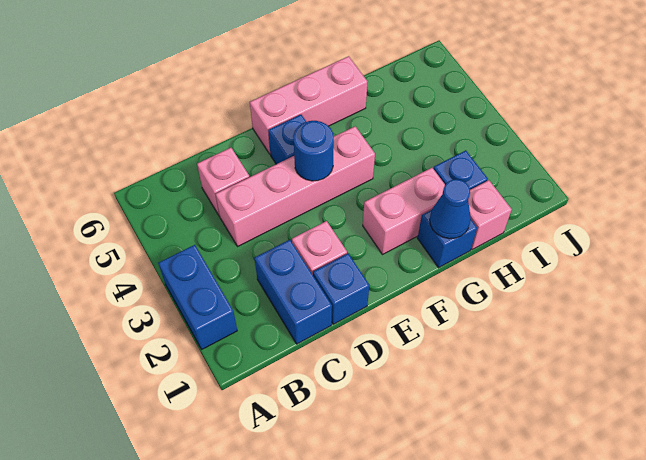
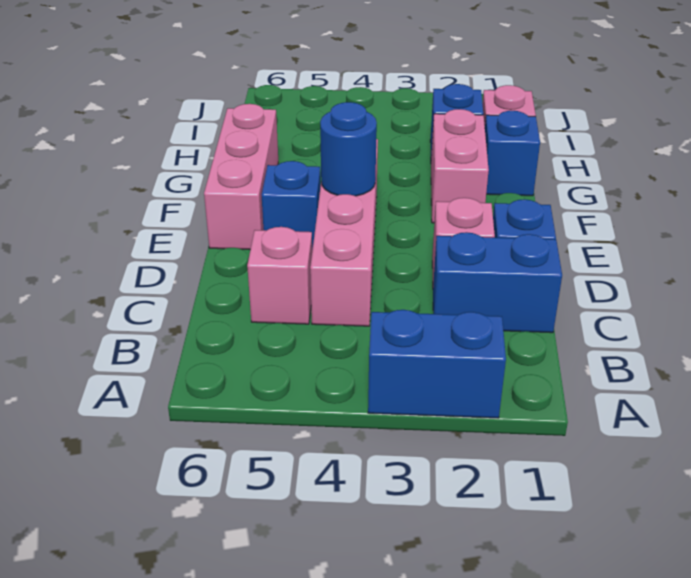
blue 1x1 cone [430,179,471,239] -> none

